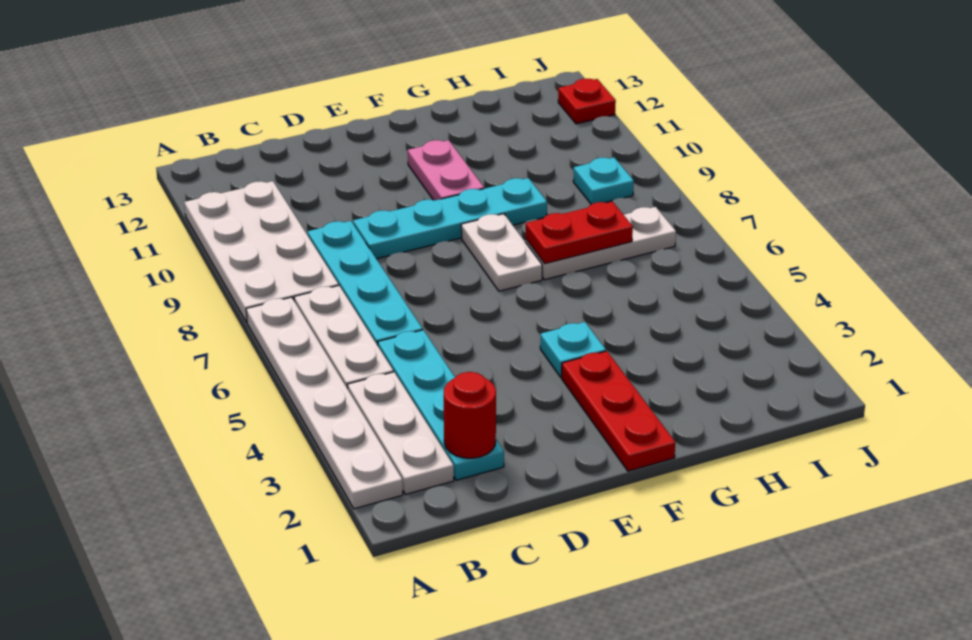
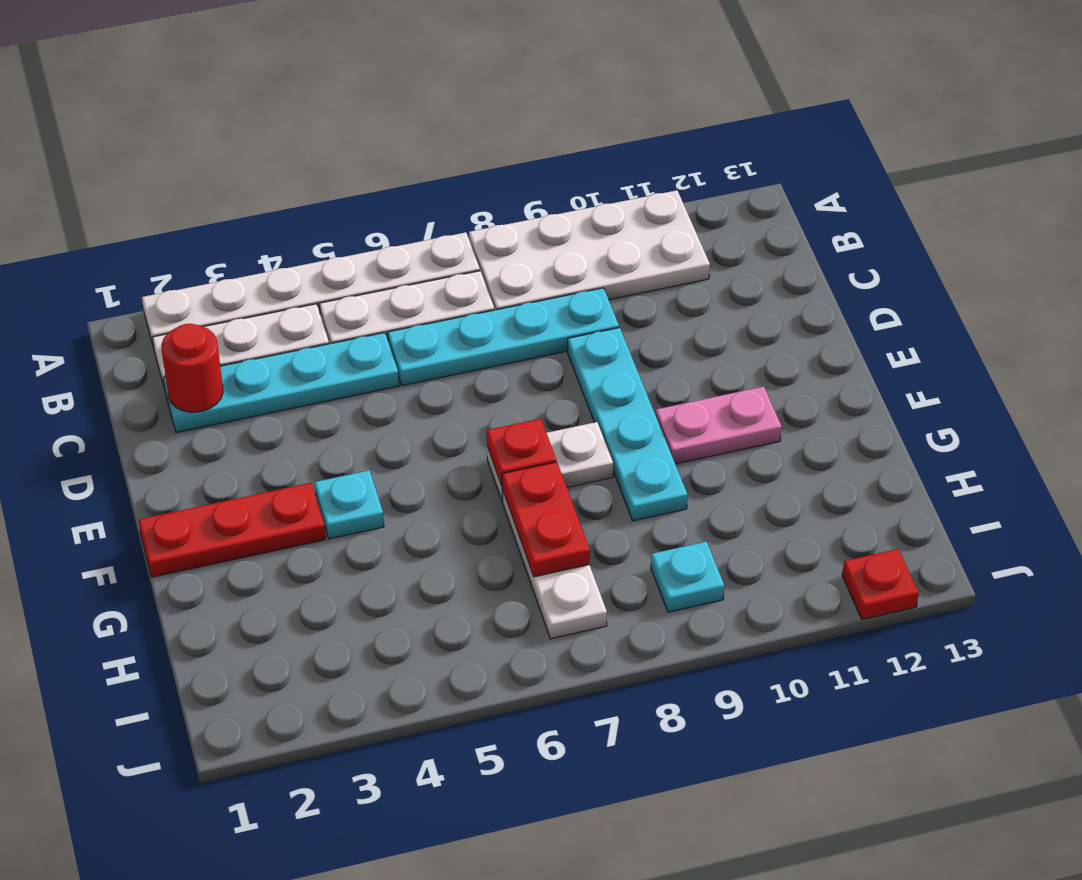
none -> red 1x1 plate [487,419,556,486]

